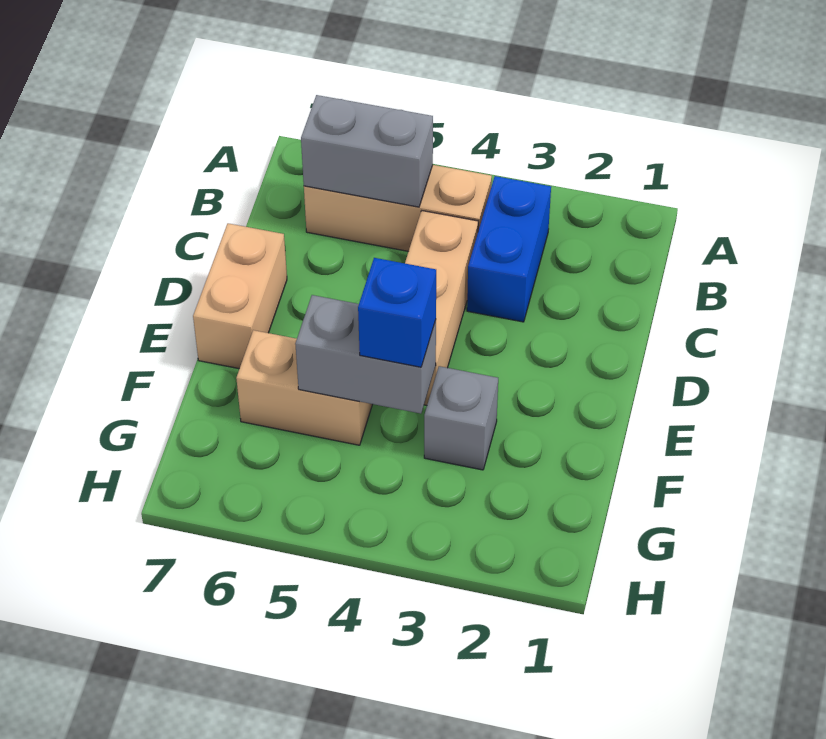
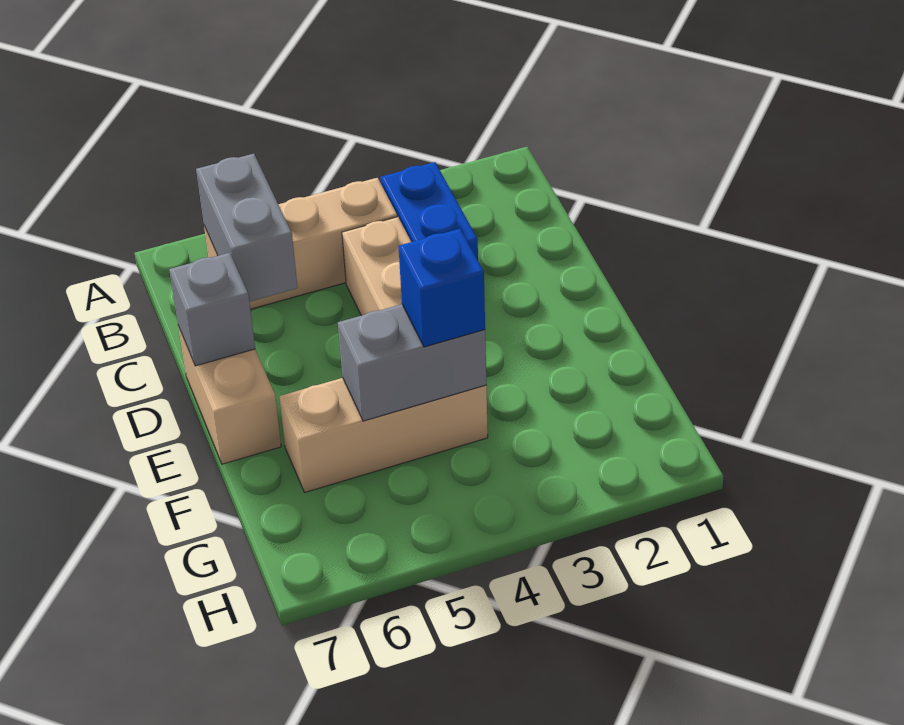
grey 1x2 brick [301,95,433,207] -> grey 1x2 brick turned to [196,154,298,302]
grey 1x1 brick [424,366,498,470] -> grey 1x1 brick moved to [169,253,255,366]
tan 1x2 brick [236,330,372,445] -> tan 1x3 brick [279,378,488,492]

